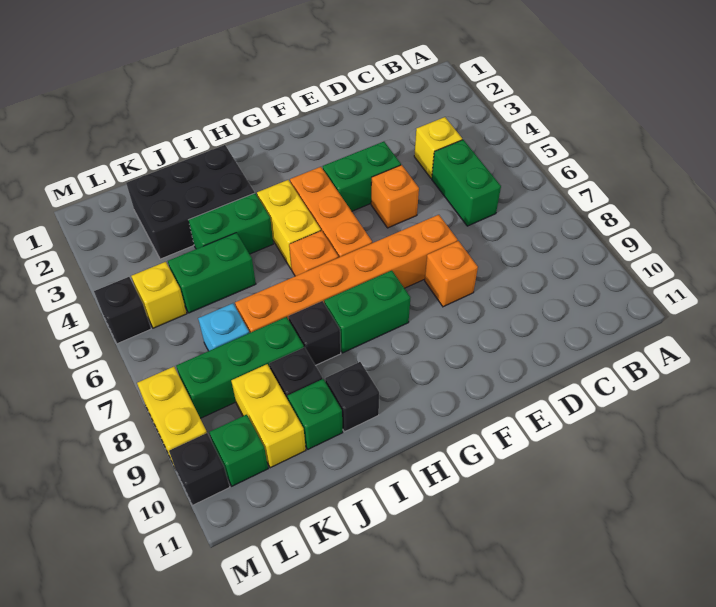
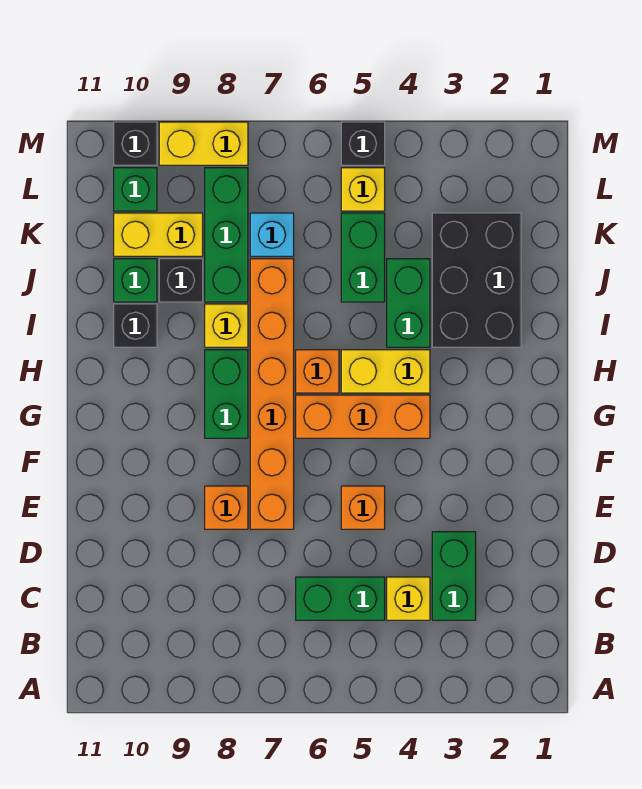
green 1x2 brick [323,141,401,211] -> green 1x2 brick moved to [432,532,476,620]
black 1x1 brick [288,301,341,365] -> yellow 1x1 brick [205,304,248,347]

